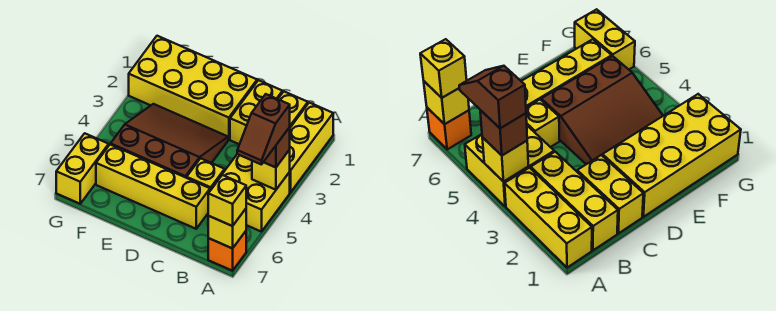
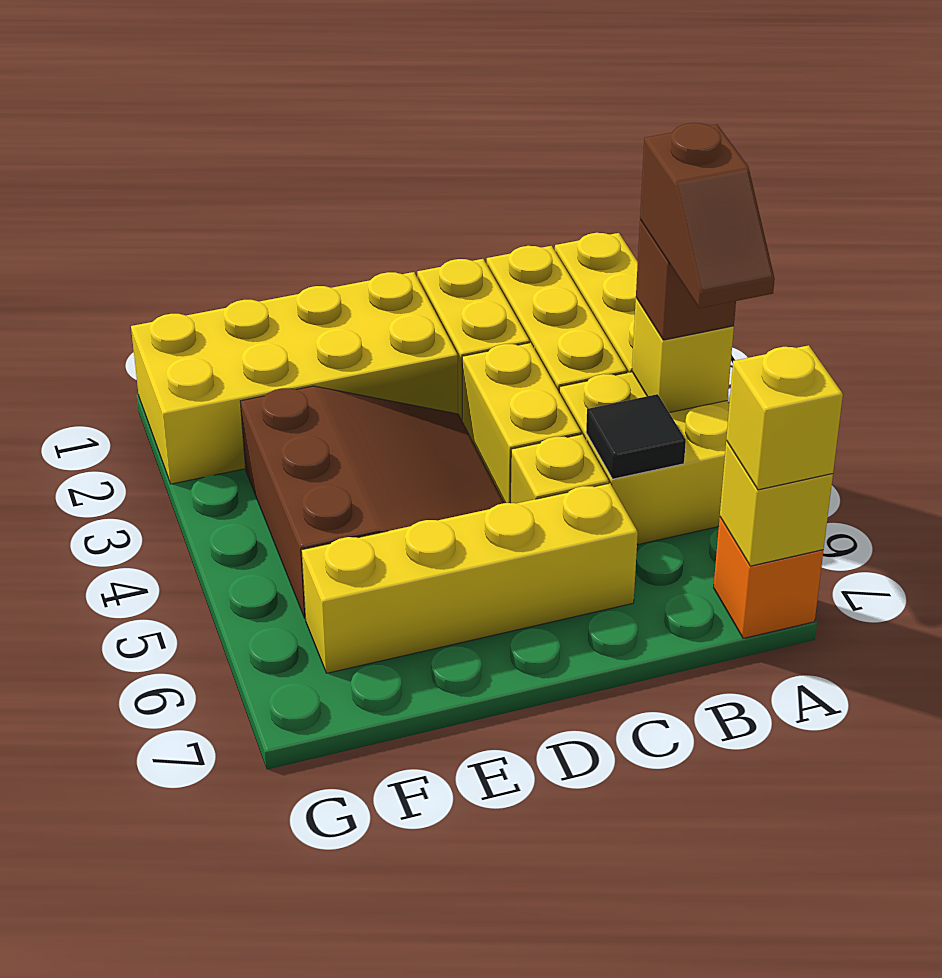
none -> black 1x1 tile [586,394,686,479]
brown 3x3 slope [111,104,228,178] -> brown 3x3 slope turned to [240,386,504,618]
yellow 1x2 brick [56,133,109,204] -> yellow 1x2 brick moved to [462,343,581,503]

